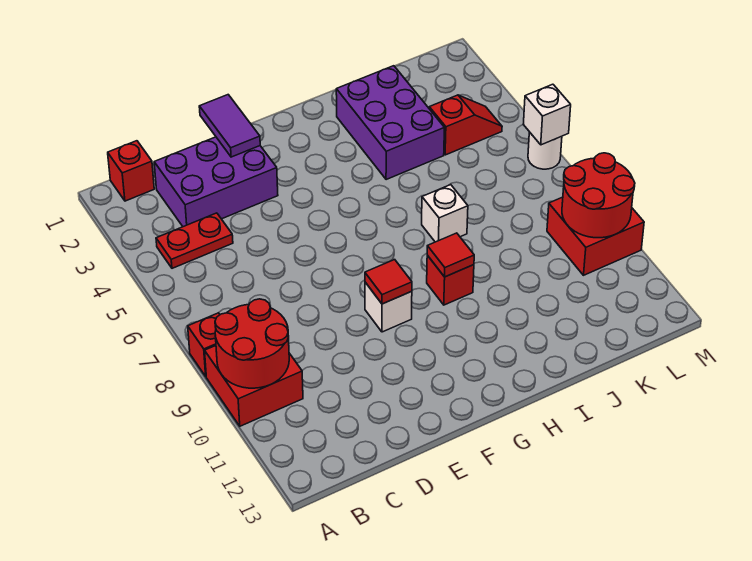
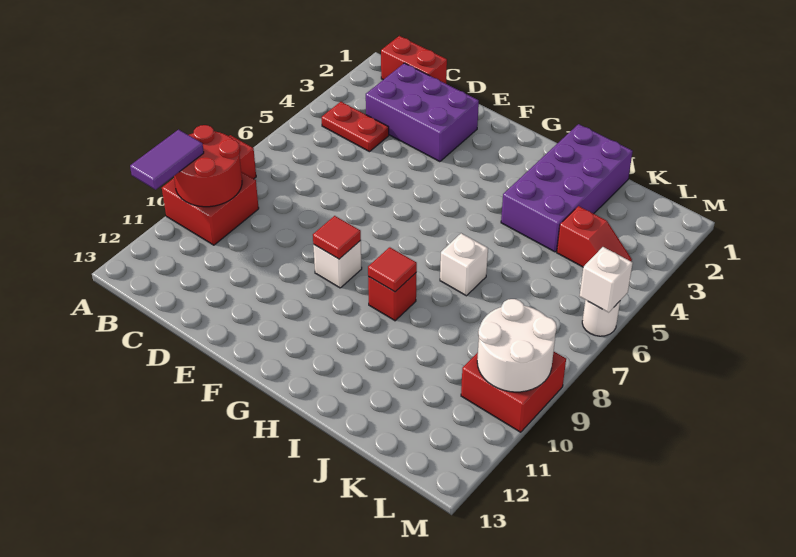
red 1x1 brick [108,141,154,201] -> red 1x2 brick [381,36,447,84]
purple 1x2 tile [199,95,260,157] -> purple 1x2 tile moved to [130,130,204,190]
purple 2x3 brick [336,66,444,180] -> purple 2x4 brick [501,124,633,252]
red 2x2 round brick [562,153,635,238] -> white 2x2 round brick [477,299,557,392]

